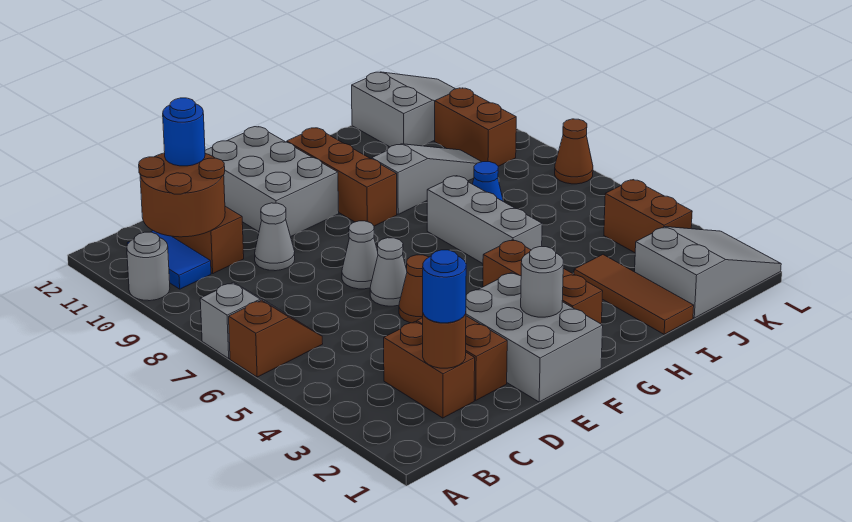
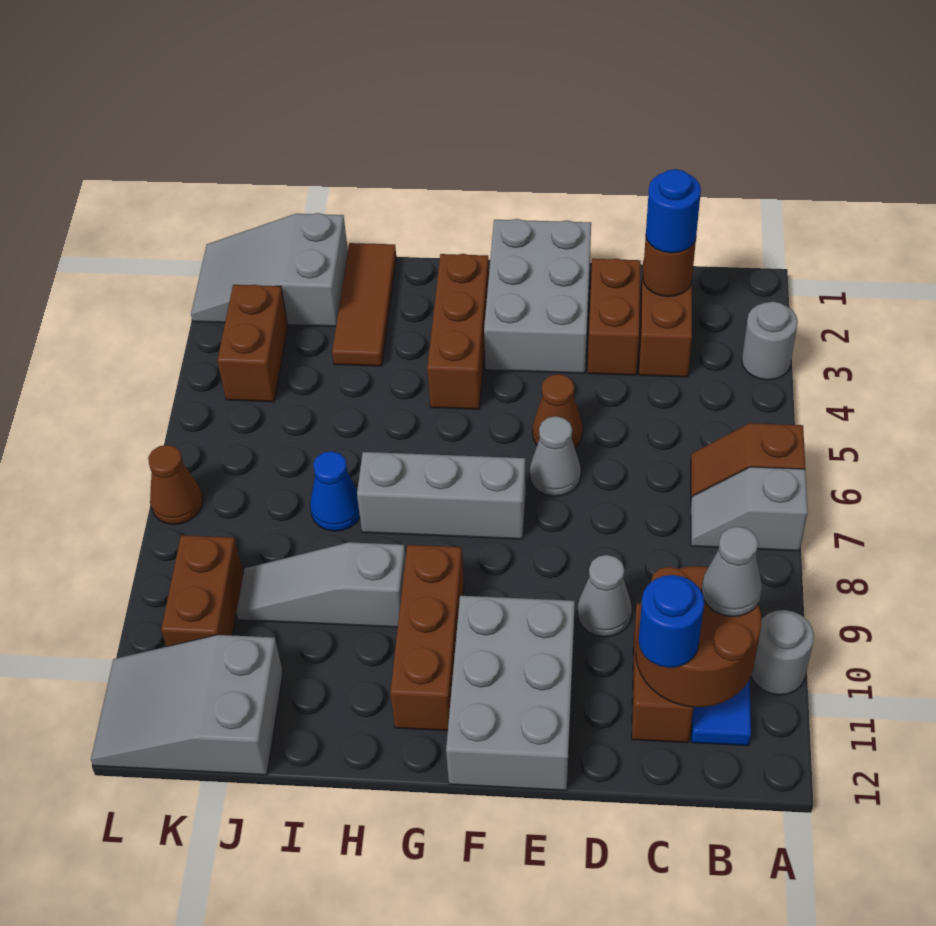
grey 1x1 cone [342,221,378,289] -> grey 1x1 cone moved to [702,527,762,617]
grey 1x1 round brick [521,247,563,317] -> grey 1x1 round brick moved to [742,301,798,380]
grey 1x3 brick [427,176,542,263] -> grey 1x3 brick turned to [357,452,526,539]

